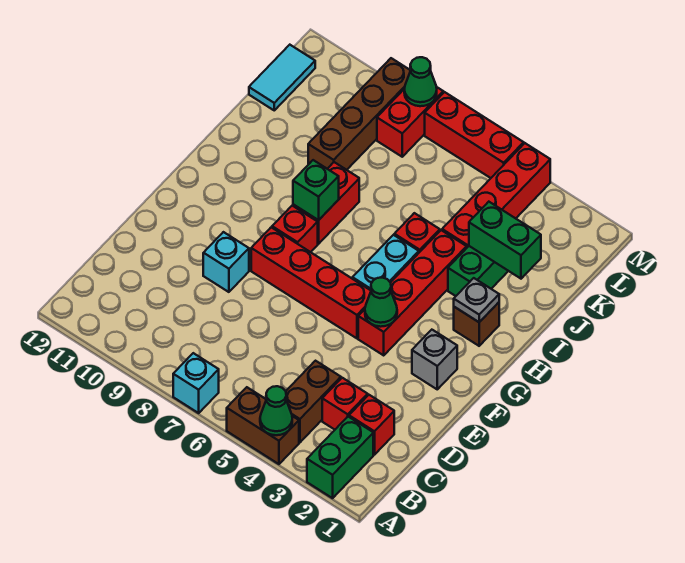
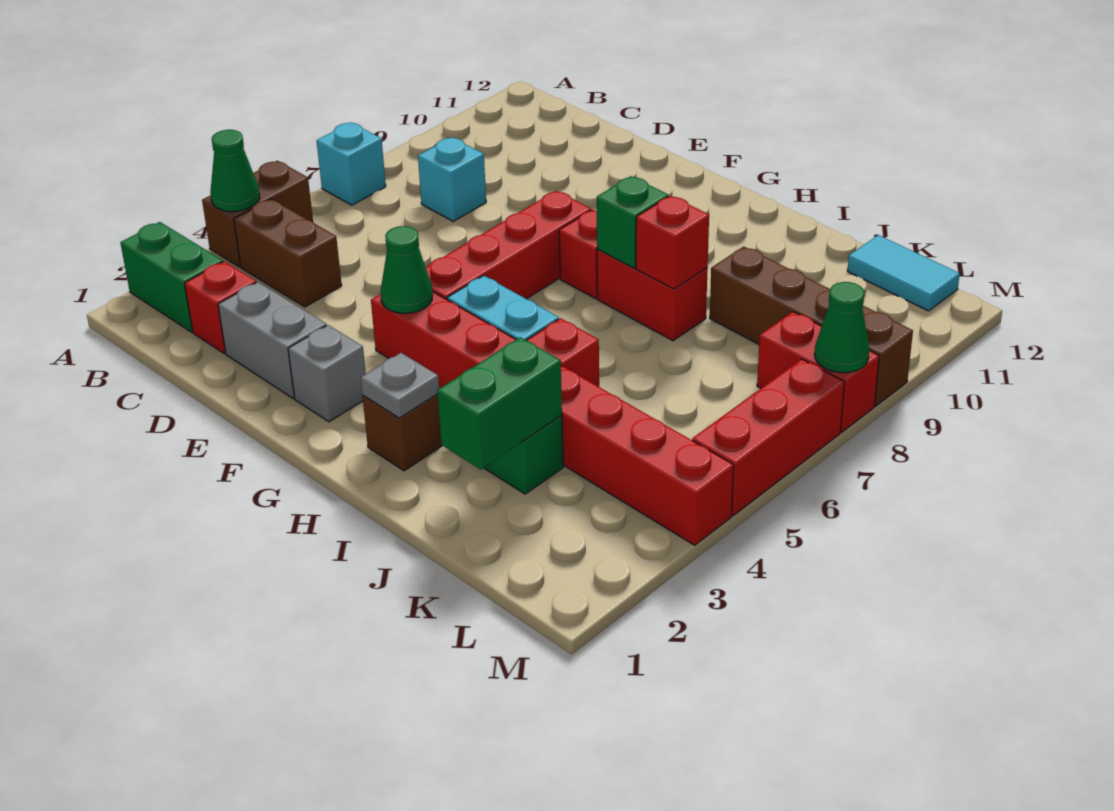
red 1x1 brick [322,378,368,430] -> red 1x1 brick moved to [636,196,709,289]
none -> grey 1x2 brick [218,282,326,398]
cyan 1x1 brick [203,232,249,292] -> cyan 1x1 brick moved to [418,137,486,221]

